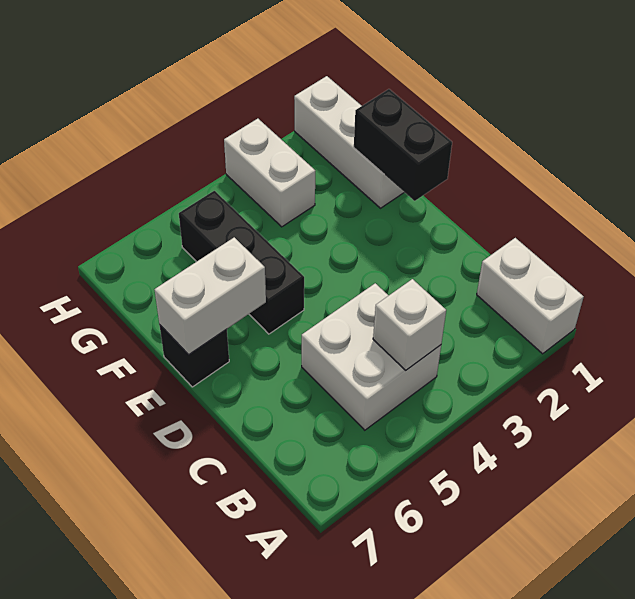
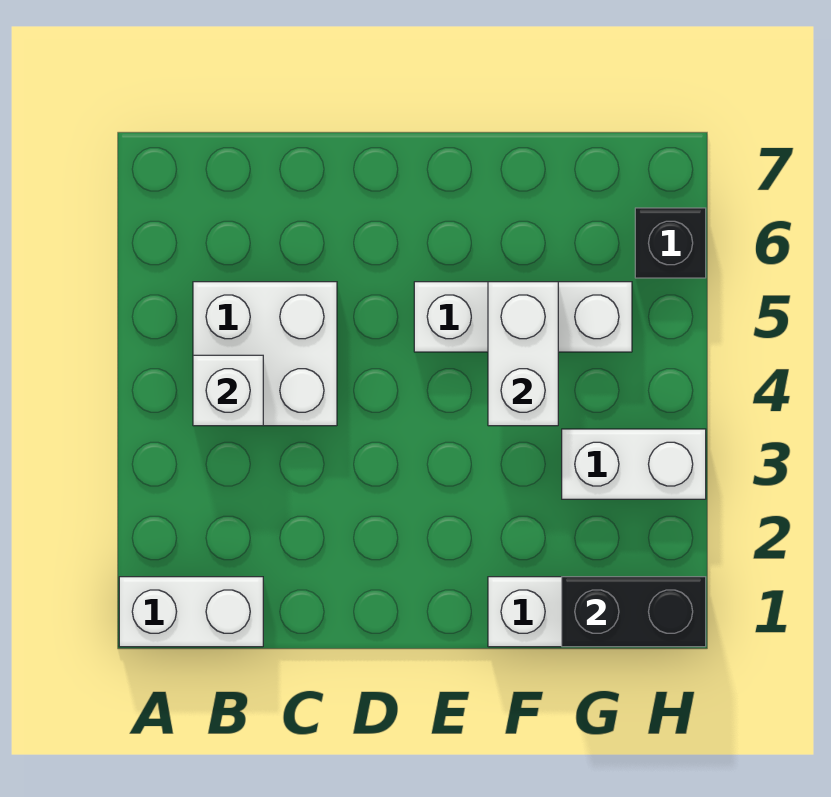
black 1x2 brick [354,89,452,201] -> black 1x2 brick moved to [562,577,706,647]
black 1x3 brick [179,191,304,334] -> white 1x3 brick [414,282,632,352]
white 1x2 brick [155,237,266,355] -> white 1x2 brick moved to [488,282,558,426]
black 1x1 brick [159,324,229,387] -> black 1x1 brick moved to [635,208,706,278]

